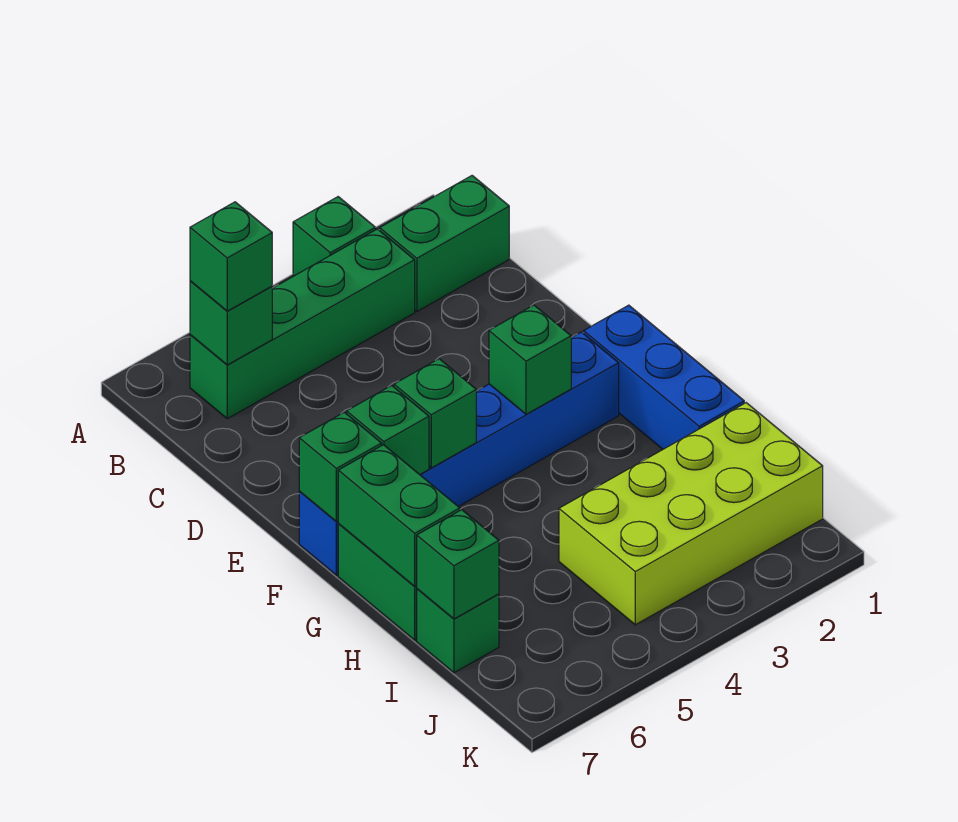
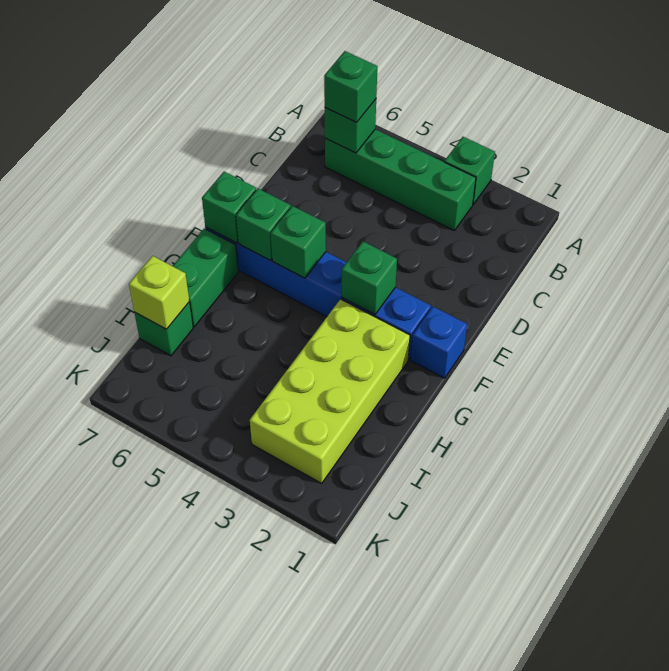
green 1x2 brick [380,176,509,311] -> none
blue 1x3 brick [584,305,744,449] -> blue 1x1 brick [411,307,467,378]
green 1x2 brick [338,445,460,586] -> none
lime 2x4 brick [559,403,823,625] -> lime 2x4 brick turned to [250,299,410,483]
green 1x1 brick [417,510,499,619] -> lime 1x1 brick [129,256,189,329]

